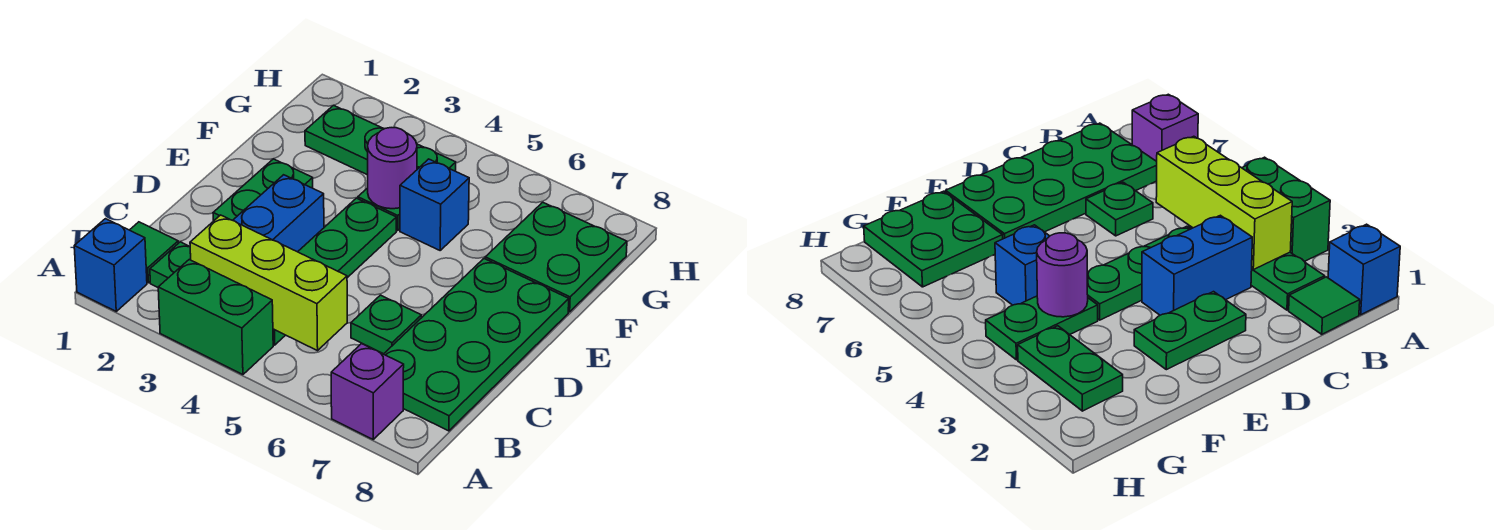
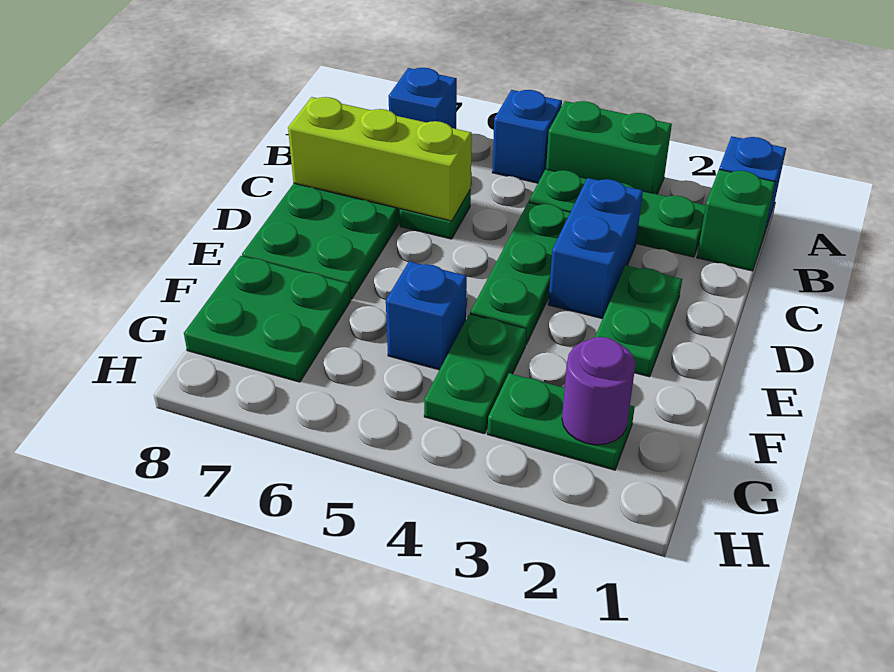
none -> blue 1x1 brick [492,90,562,183]
purple 1x1 brick [331,344,404,439] -> blue 1x1 brick [388,68,457,129]
green 1x1 tile [130,222,178,283] -> green 1x1 brick [697,169,775,271]
lime 1x3 brick [190,215,347,351] -> lime 1x3 brick moved to [288,97,472,221]
purple 1x1 round brick [368,127,417,209] -> purple 1x1 round brick moved to [562,337,636,445]

